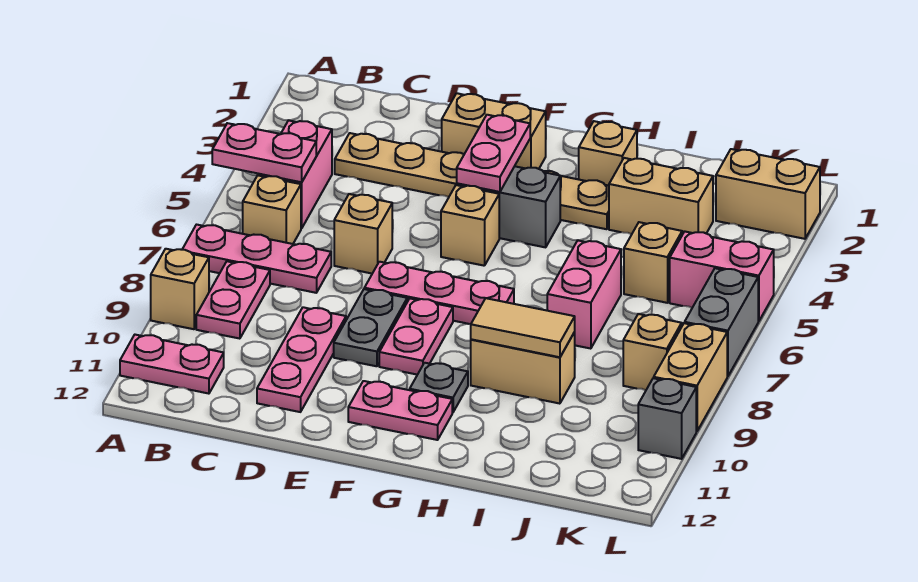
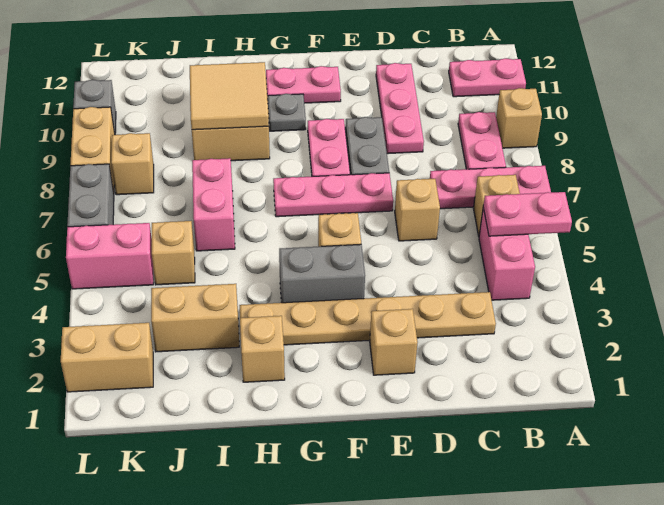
tan 1x2 brick [442,93,546,169] -> tan 1x1 brick [370,309,418,375]
pink 1x2 plate [457,115,530,192] -> none
tan 1x2 tile [471,298,575,357] -> tan 2x2 tile [190,62,269,130]

